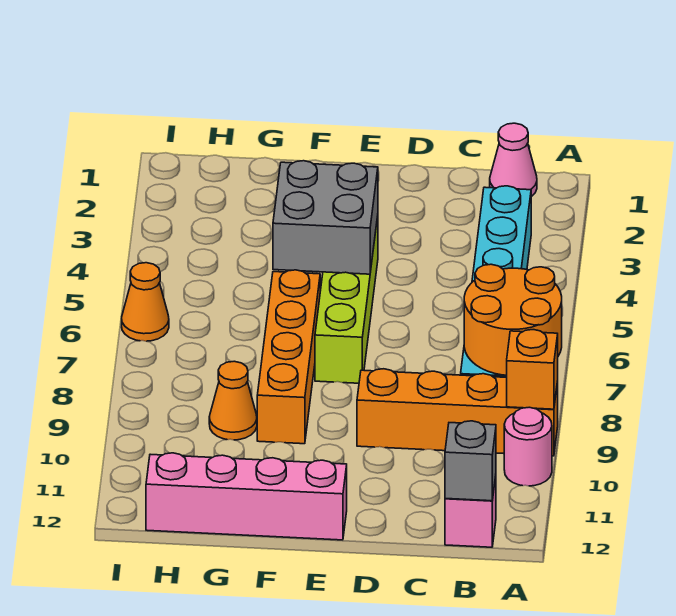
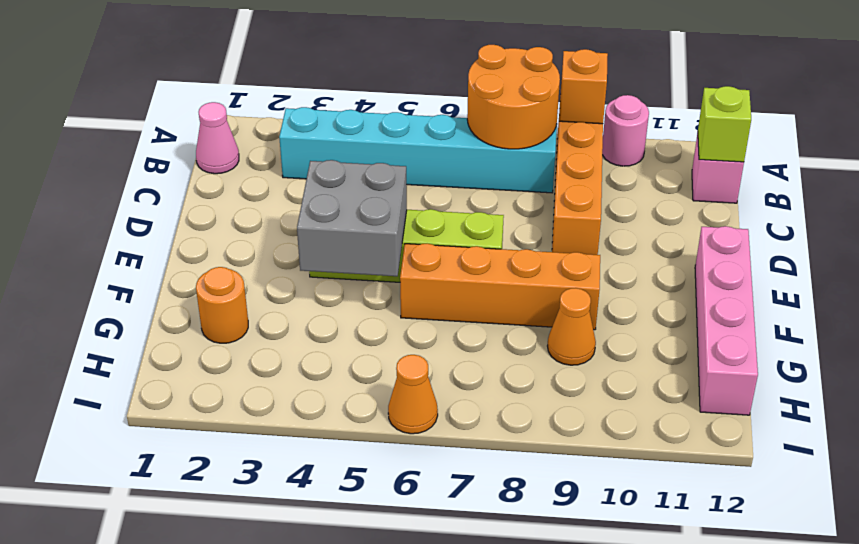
grey 1x1 brick [445,421,496,501] -> lime 1x1 brick [698,86,751,162]
none -> orange 1x1 round brick [196,267,248,343]

